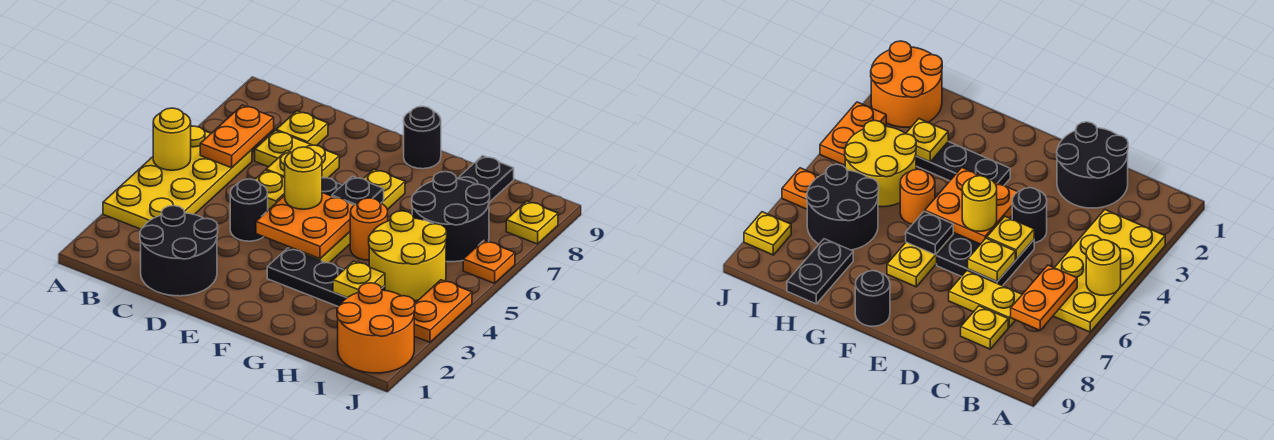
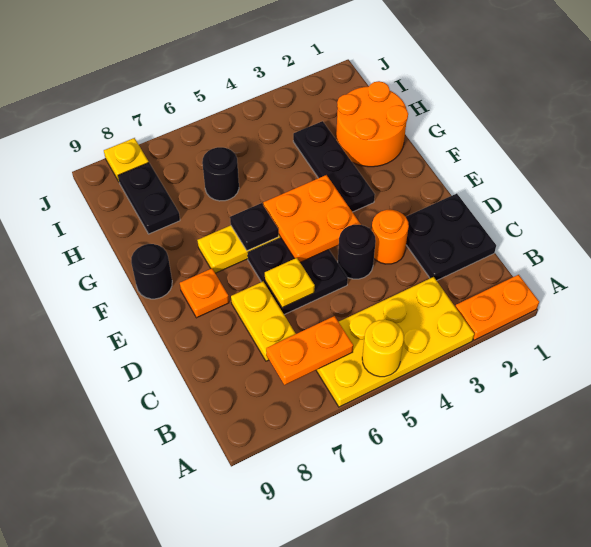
black 2x2 round brick [140,206,218,296] -> black 2x2 plate [406,194,496,281]
yellow 1x1 plate [276,111,328,146] -> none
yellow 1x1 plate [255,170,285,210] -> none
yellow 1x1 round brick [285,147,322,209] -> none
orange 1x1 round brick [350,198,388,260] -> orange 1x1 round brick moved to [372,210,409,264]
yellow 1x1 plate [333,261,385,298] -> none
yellow 2x2 round brick [369,211,447,301] -> none
black 2x2 round brick [412,172,490,262] -> black 1x1 round brick [202,147,239,201]
black 1x2 plate [457,156,514,202] -> black 1x2 plate turned to [118,163,180,234]
orange 2x2 round brick [337,283,415,373] -> orange 2x2 round brick moved to [336,81,408,167]
orange 1x2 plate [414,280,472,342] -> orange 1x2 plate moved to [456,275,539,340]
orange 1x1 plate [463,241,515,283] -> orange 1x1 plate moved to [180,269,229,318]

